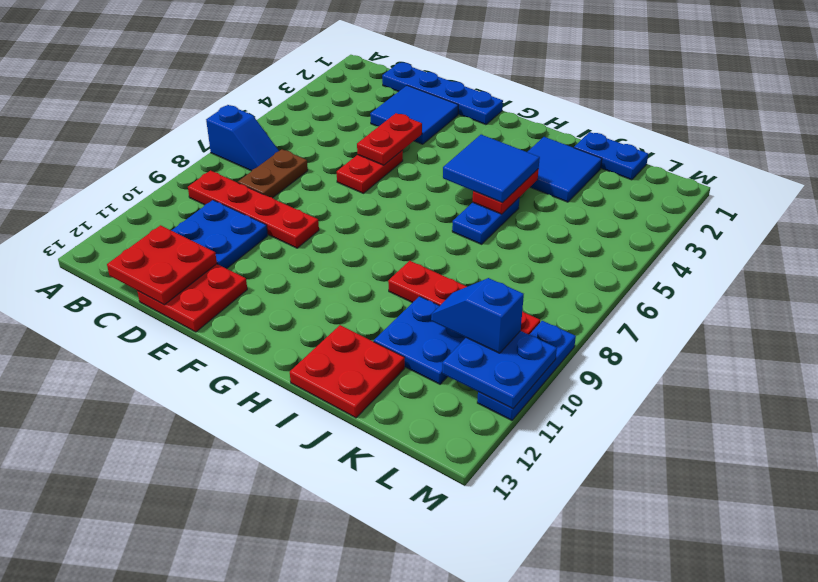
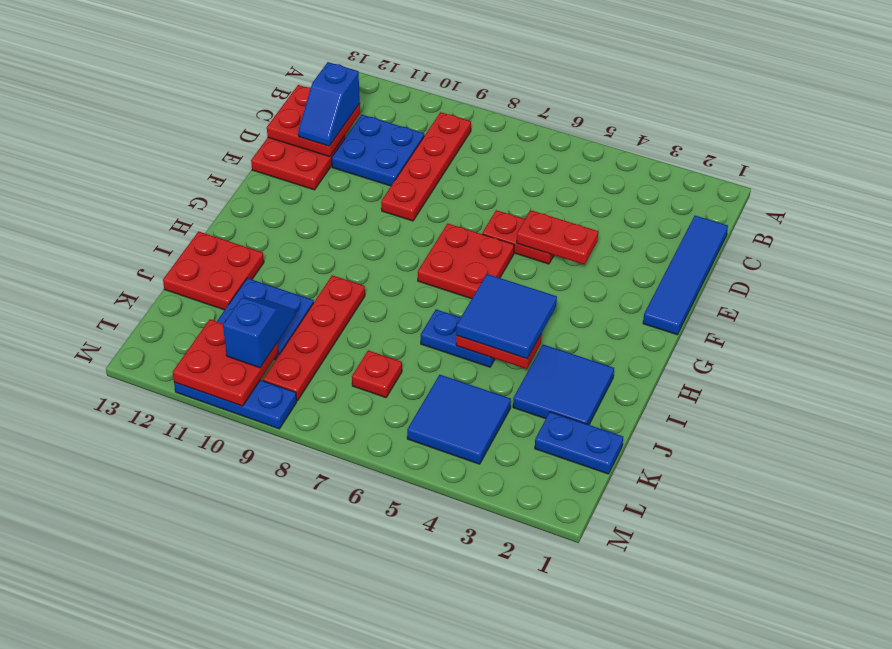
blue 1x2 slope [206,105,279,171] -> blue 1x2 slope moved to [298,62,360,146]
blue 1x4 plate [382,63,503,125] -> blue 1x4 tile [643,216,728,335]
brown 1x2 plate [238,149,308,198] -> none
blue 2x2 tile [370,85,458,144] -> blue 2x2 tile moved to [407,375,511,464]
none -> red 2x2 plate [418,224,514,299]
blue 1x2 plate [574,132,648,180] -> blue 1x2 plate turned to [535,412,623,474]
none -> red 1x1 plate [352,350,402,398]
blue 2x2 plate [442,331,557,409] -> red 2x2 plate [173,319,278,406]

